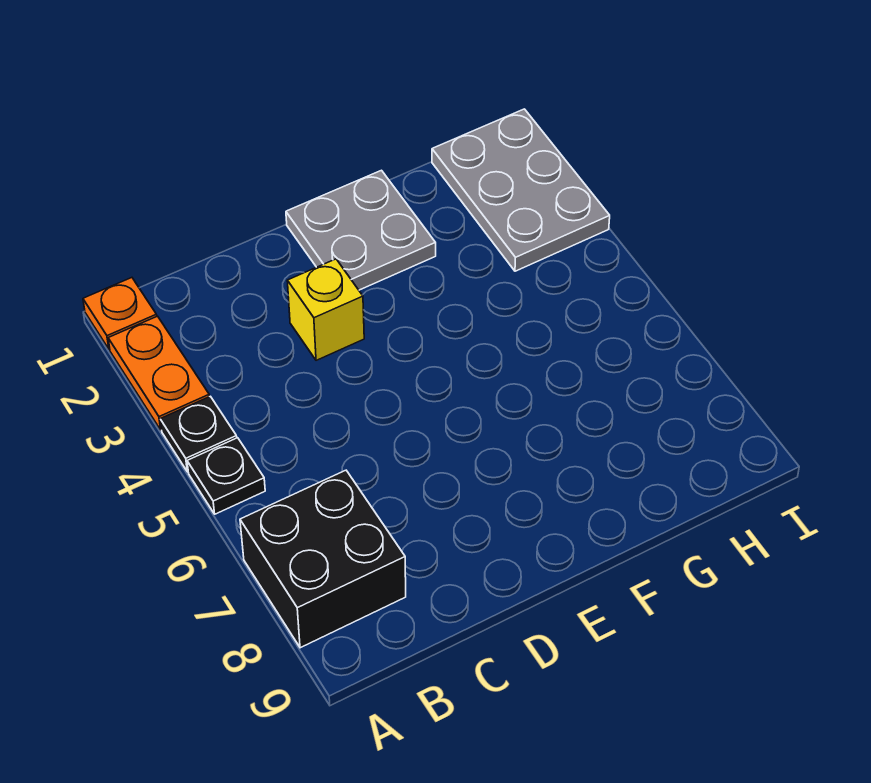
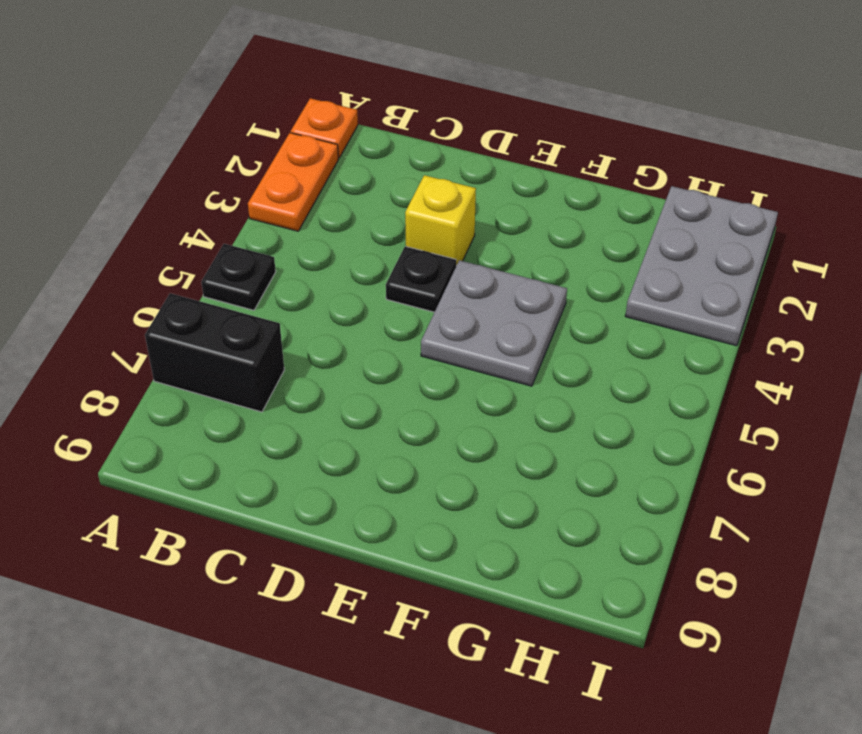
black 1x1 plate [160,396,237,472] -> black 1x1 plate moved to [386,246,456,312]
black 2x2 brick [240,470,406,648] -> black 1x2 brick [145,293,284,412]
grey 2x2 plate [286,170,436,290] -> grey 2x2 plate moved to [421,260,567,386]

